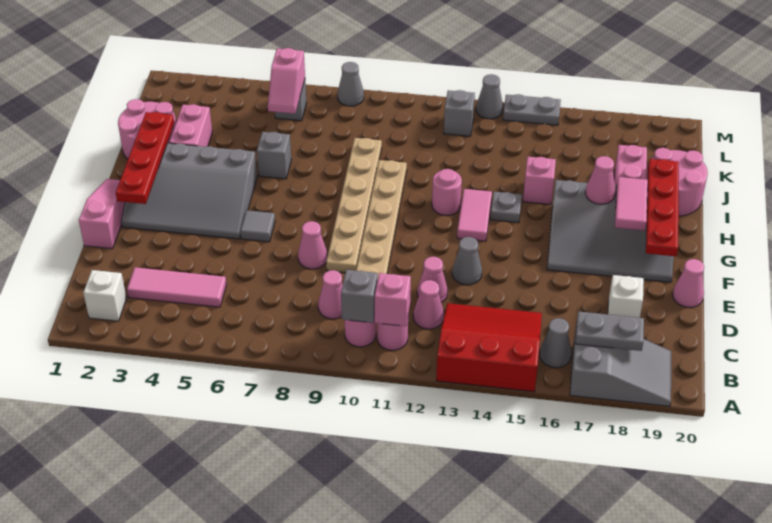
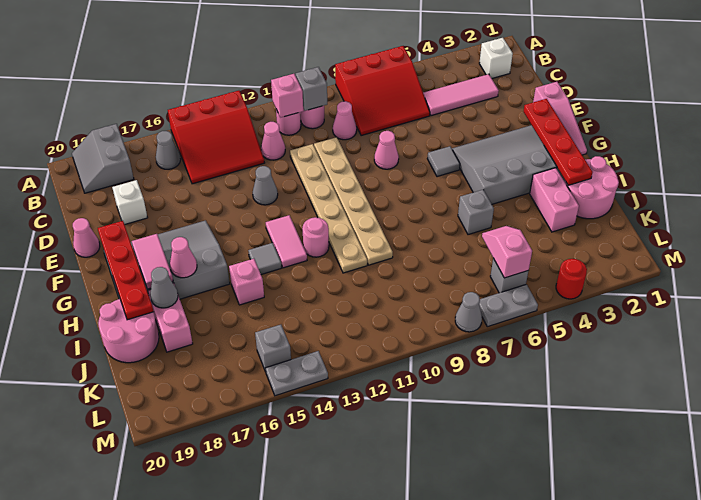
none -> red 3x3 slope [335,46,430,135]
grey 2x3 slope [570,324,671,406] -> grey 2x2 slope [72,124,134,193]
grey 1x2 plate [575,311,644,351] -> grey 1x2 plate moved to [479,284,538,327]
pink 1x1 cone [417,257,447,303] -> none
tan 1x6 plate [326,138,382,272] -> tan 1x6 plate moved to [290,144,367,273]
grey 1x1 plate [490,192,522,223] -> grey 1x1 tile [248,243,282,275]
grey 1x1 brick [444,90,475,136] -> grey 1x1 brick moved to [255,325,291,372]
none -> red 1x1 round brick [556,259,587,299]
grey 1x1 cone [476,74,503,119] -> grey 1x1 cone moved to [150,267,178,308]

